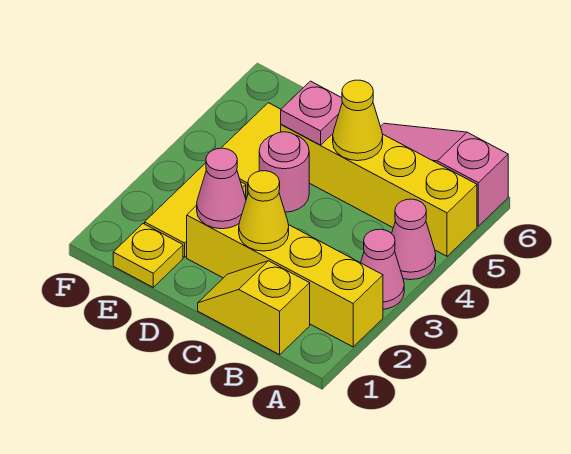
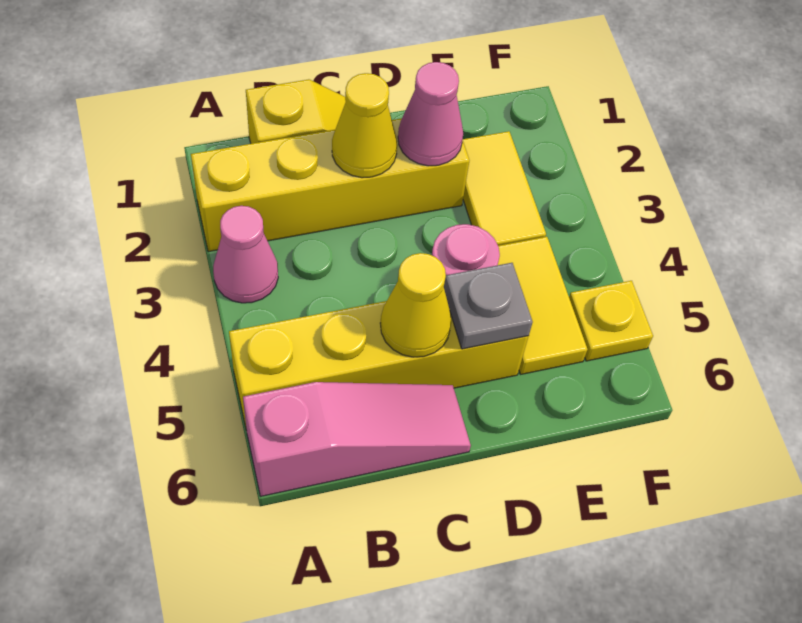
pink 1x1 cone [392,199,436,280] -> none
pink 1x1 plate [281,81,342,145] -> grey 1x1 plate [444,263,533,349]
yellow 1x1 plate [113,224,183,287] -> yellow 1x1 plate moved to [569,281,653,361]

